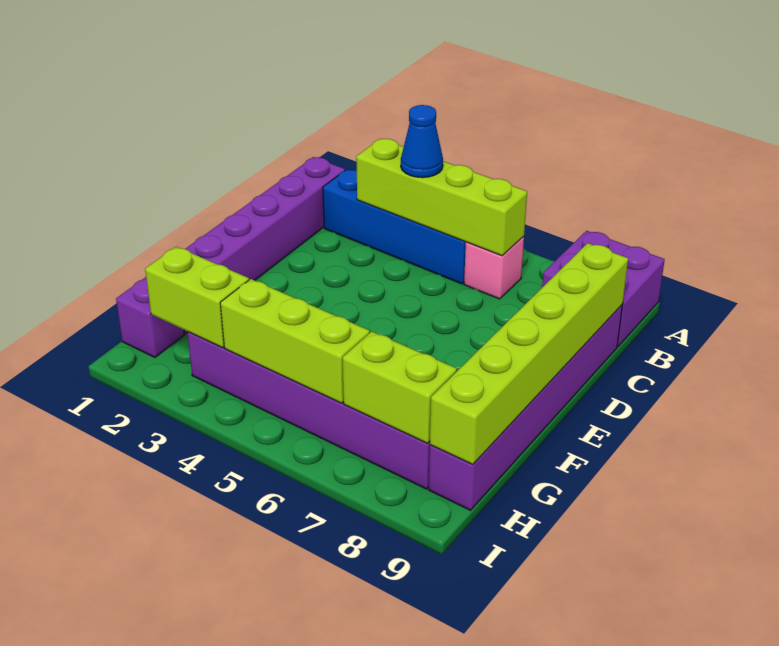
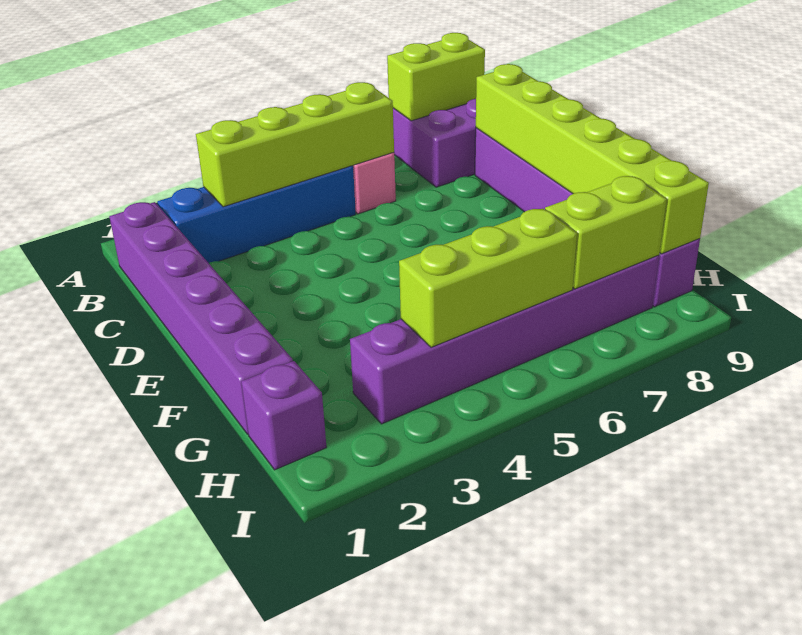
blue 1x1 cone [401,105,443,178] -> none
lime 1x2 brick [145,247,249,348] -> lime 1x2 brick moved to [387,33,485,121]

